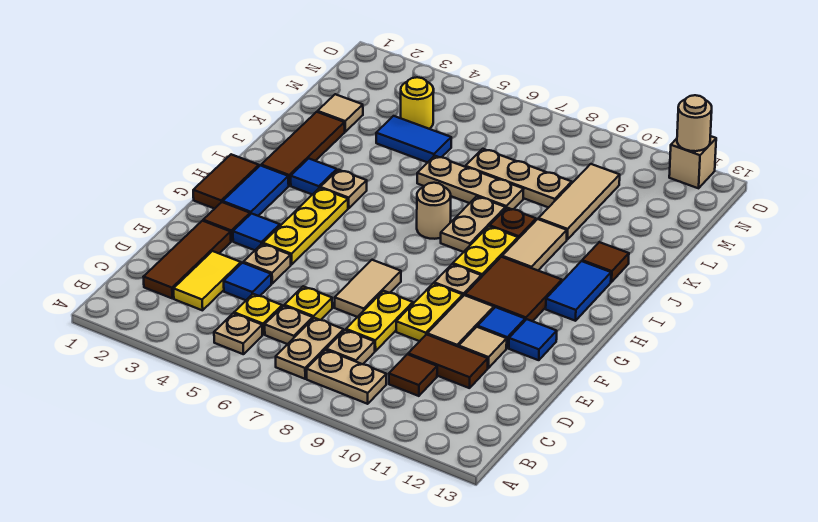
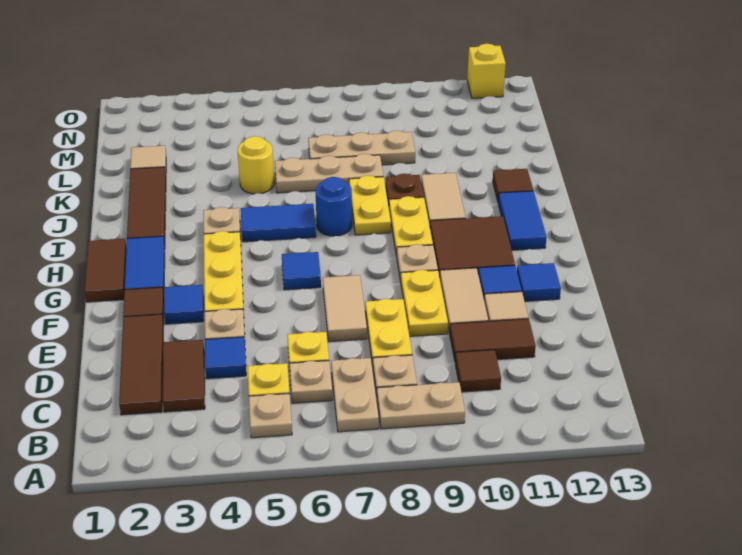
yellow 1x2 tile [174,251,241,310] -> brown 1x2 tile [163,340,205,412]
blue 1x1 tile [291,159,337,195] -> blue 1x1 tile moved to [282,252,321,290]
tan 1x1 round brick [417,183,451,239] -> blue 1x1 round brick [316,177,352,236]
tan 1x2 plate [441,196,506,252] -> yellow 1x2 plate [349,176,391,235]
tan 1x3 tile [538,164,620,239] -> none
blue 1x2 tile [376,116,451,162] -> blue 1x2 tile moved to [241,204,316,242]
yellow 1x1 round brick [401,77,434,129] -> yellow 1x1 round brick moved to [238,136,274,194]
tan 1x1 brick [669,136,716,188] -> yellow 1x1 brick [467,44,506,98]
tan 1x1 round brick [677,95,712,151] -> none

